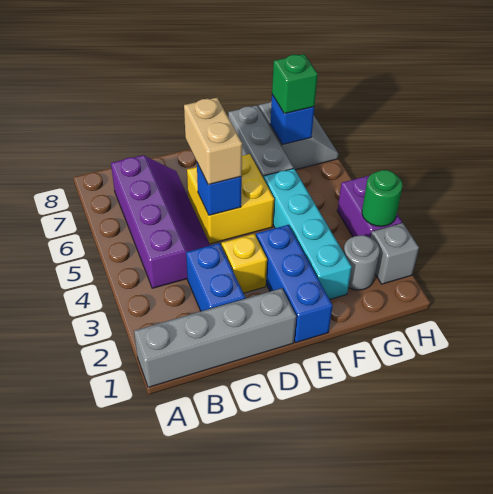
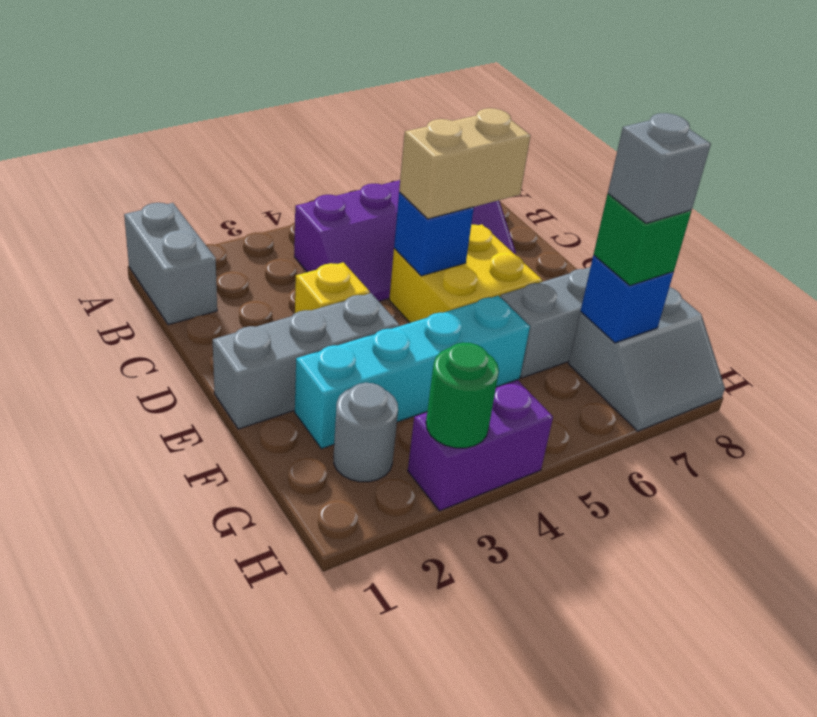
grey 1x4 brick [134,288,296,387] -> grey 1x2 brick [124,203,217,325]
blue 1x2 brick [186,243,245,311] -> none
blue 1x3 brick [256,225,333,343] -> grey 1x3 brick [213,293,399,429]
grey 1x1 brick [371,223,419,284] -> grey 1x1 brick moved to [608,113,711,223]

